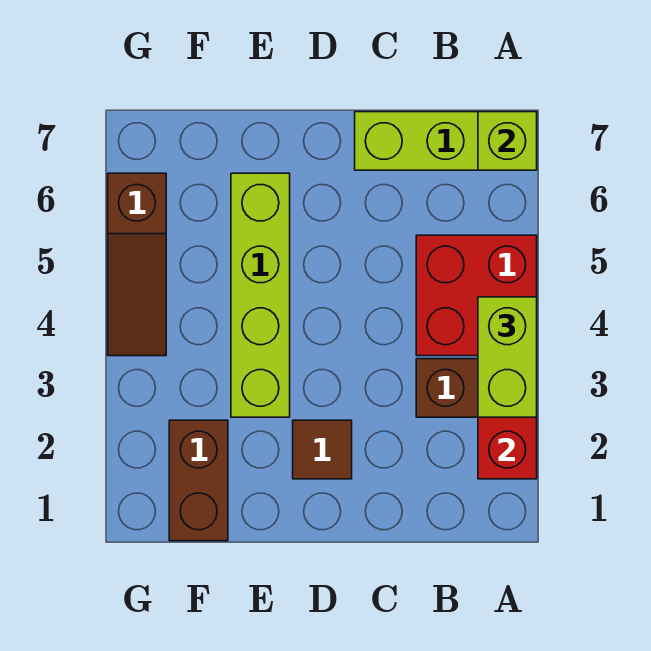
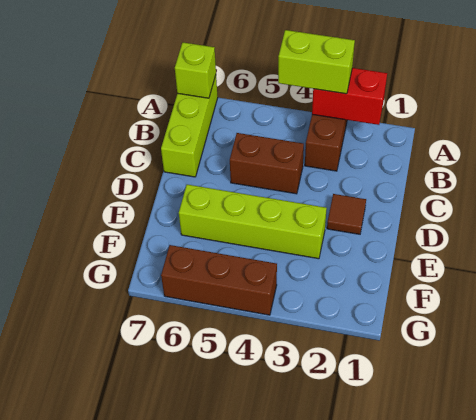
red 2x2 brick [416,235,537,356] -> none
brown 1x2 brick [169,420,228,541] -> brown 1x2 brick moved to [230,133,304,194]
brown 1x3 slope [108,173,166,356] -> brown 1x3 brick [161,245,277,315]

